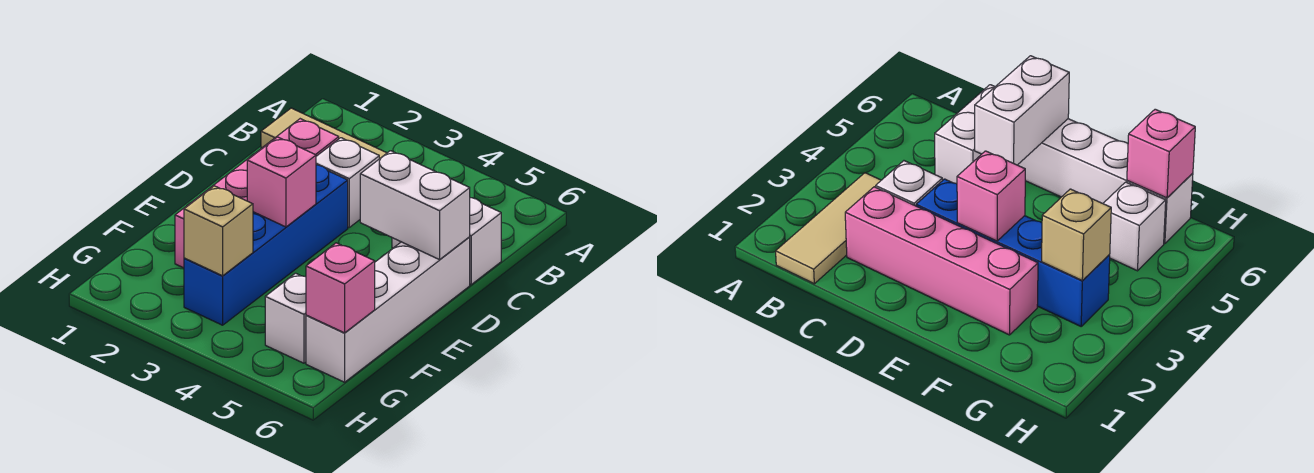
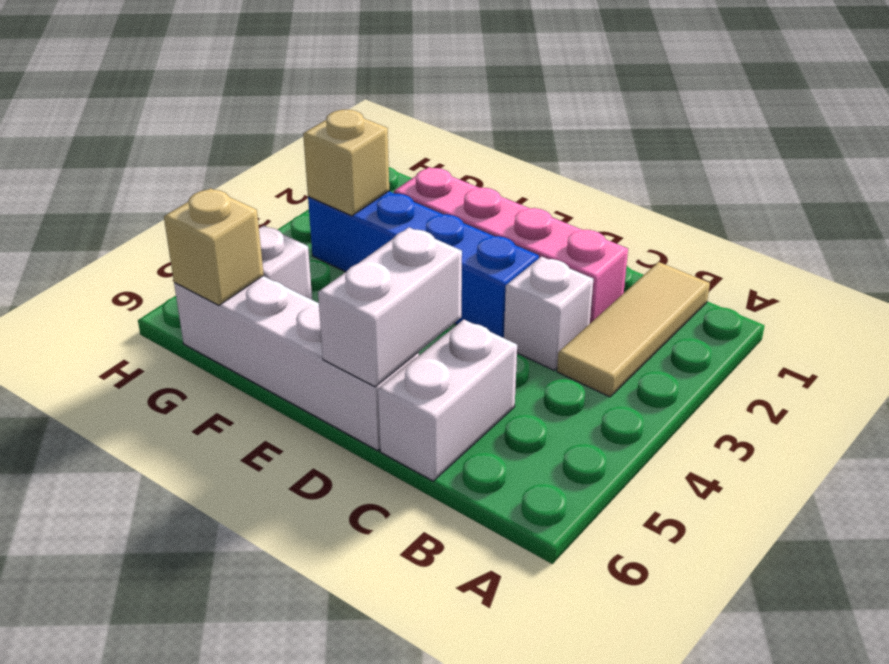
pink 1x1 brick [247,137,316,227] -> none
pink 1x1 brick [306,243,375,333] -> tan 1x1 brick [164,188,264,305]

